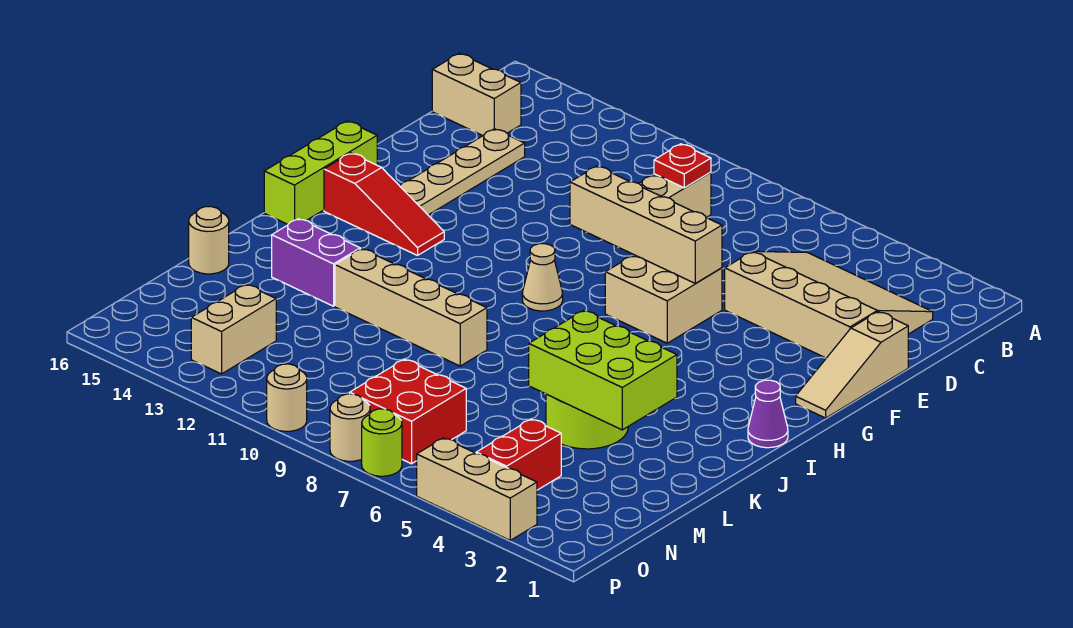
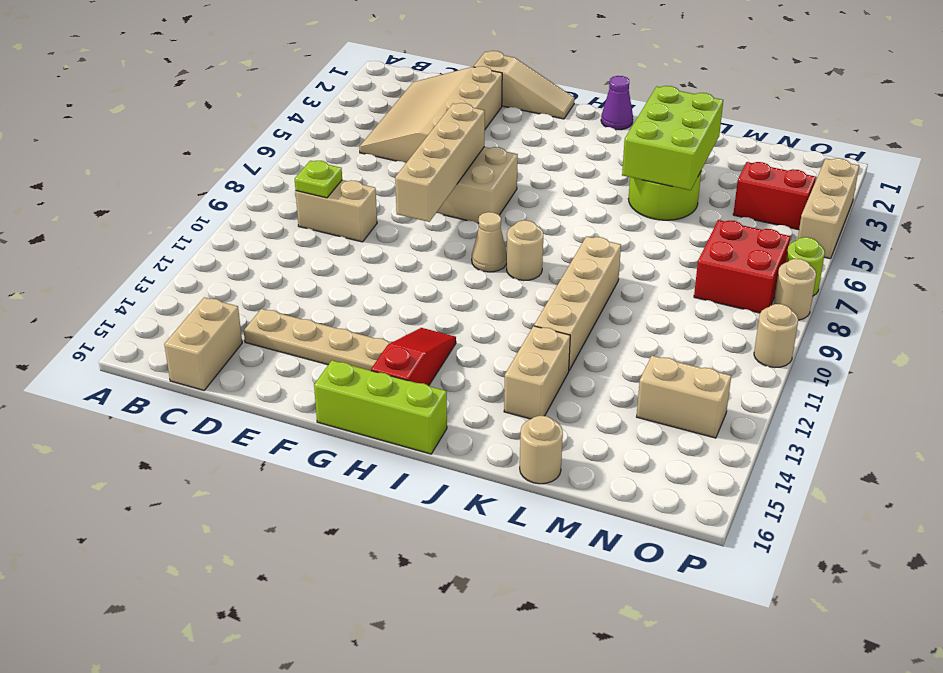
red 1x1 plate [654,144,711,188] -> lime 1x1 plate [295,161,342,198]
none -> tan 1x1 round brick [507,220,543,281]
purple 1x2 brick [272,219,360,306] -> tan 1x2 brick [504,326,570,419]

